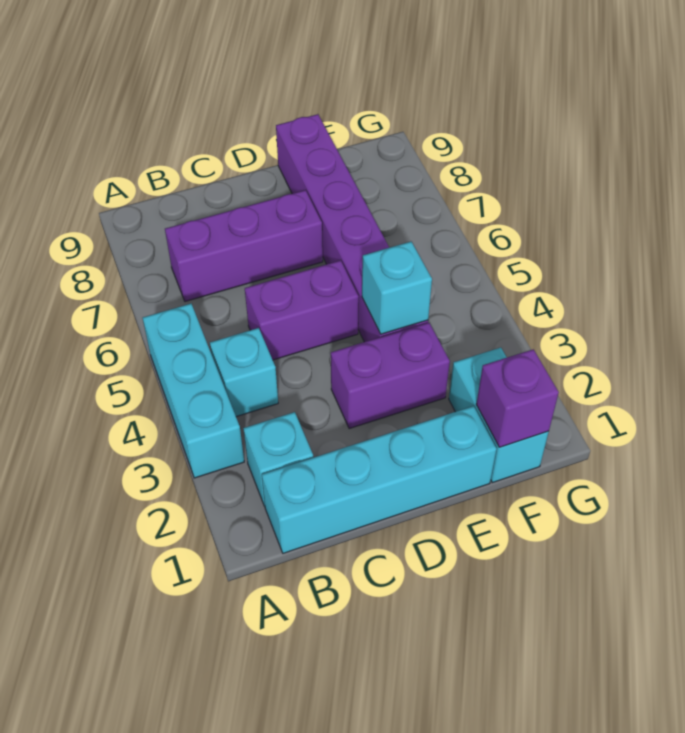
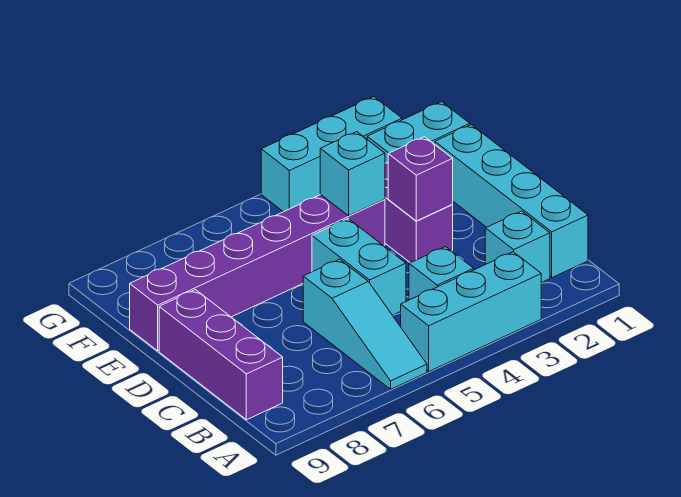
none -> cyan 1x3 slope [303,259,427,389]
purple 1x3 brick [165,190,323,302] -> purple 1x3 brick moved to [159,290,283,420]
purple 1x2 brick [245,260,359,360] -> cyan 1x2 brick [312,219,406,315]
purple 1x1 brick [476,349,559,447] -> purple 1x1 brick moved to [388,137,453,221]
none -> cyan 1x3 brick [261,97,402,212]

